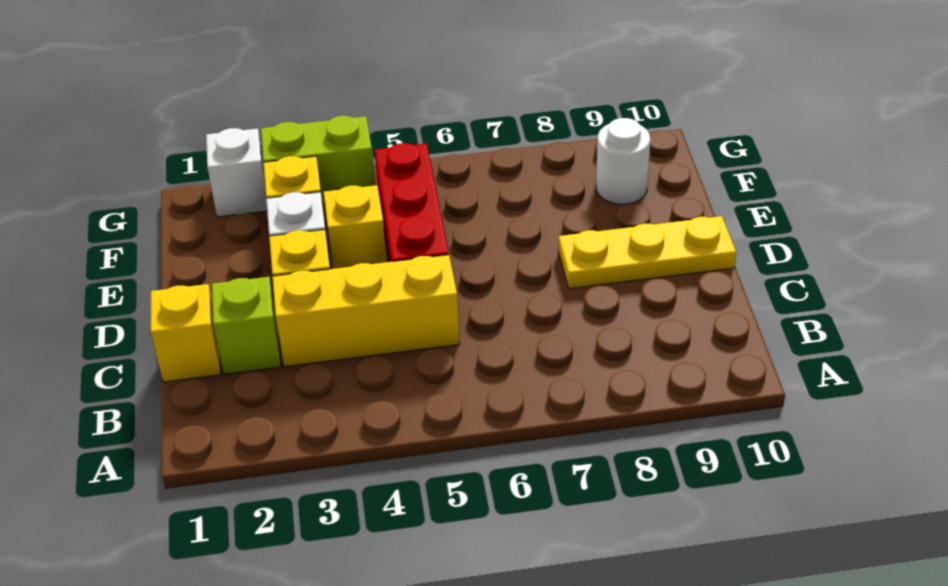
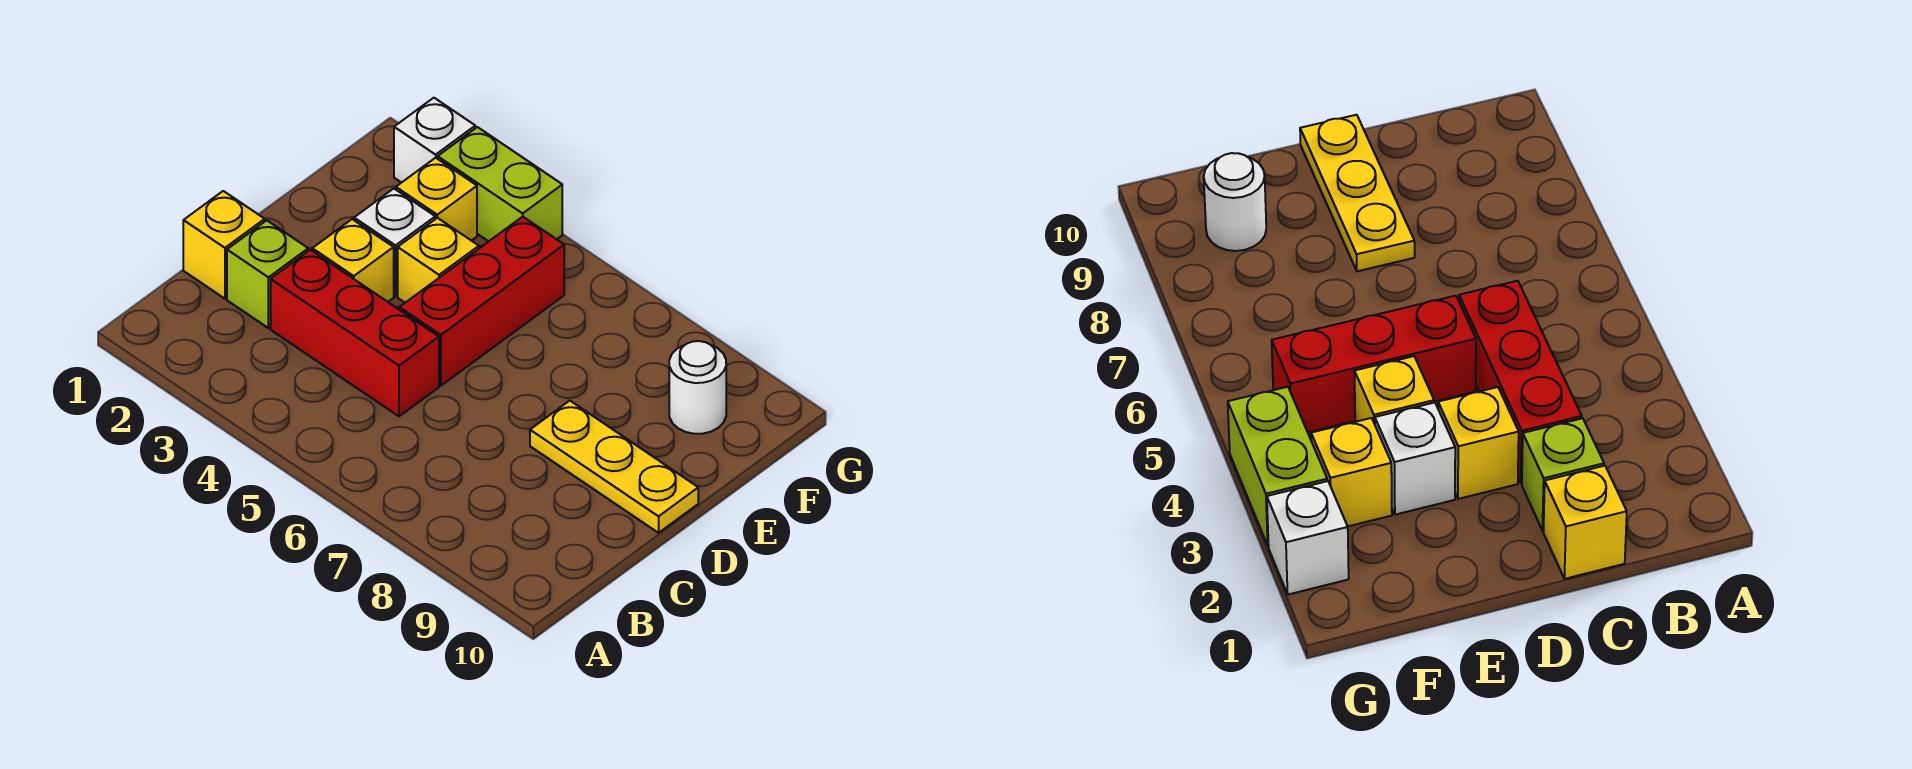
yellow 1x3 brick [272,255,460,367] -> red 1x3 brick [271,250,439,416]

